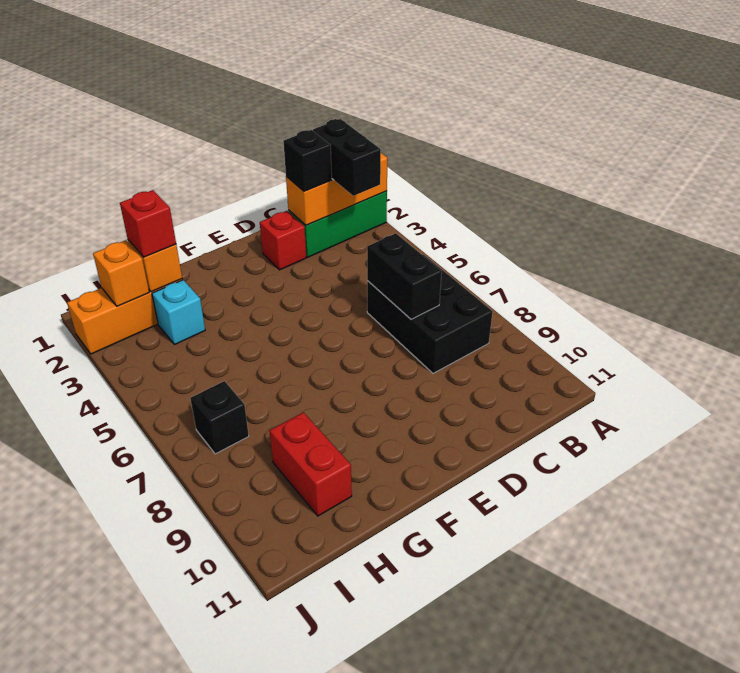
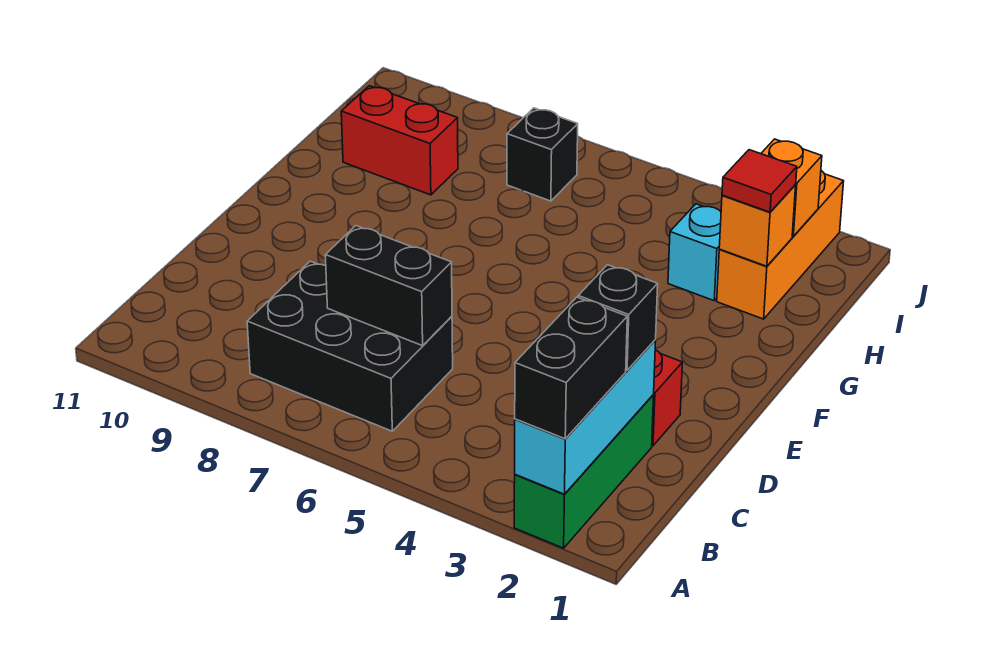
orange 1x3 brick [286,153,387,225] -> cyan 1x3 brick [515,340,656,494]
black 1x2 brick [313,119,381,196] -> black 1x2 brick turned to [515,297,627,439]
red 1x1 brick [120,190,176,257] -> red 1x1 tile [722,150,797,212]

